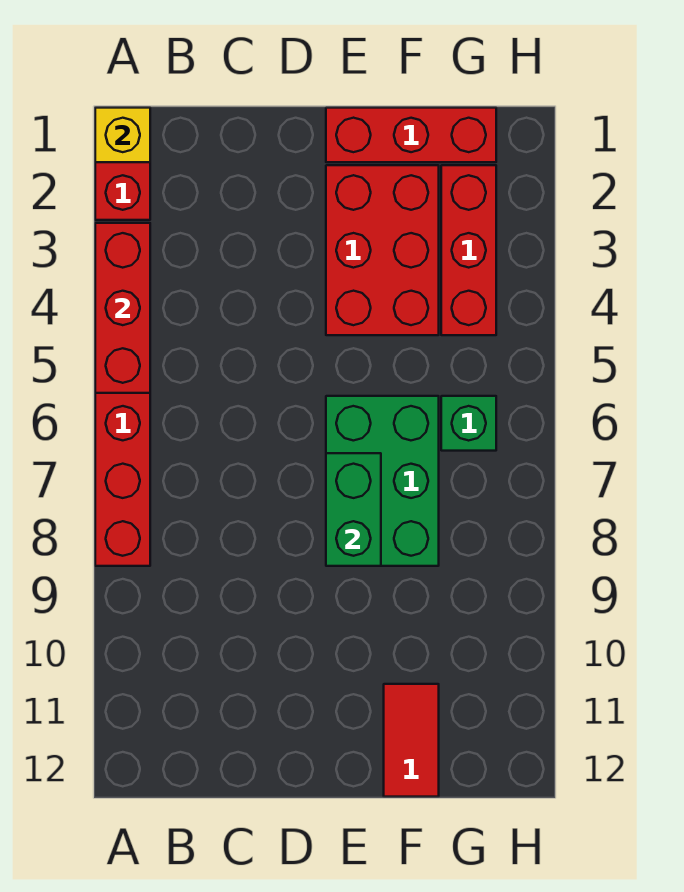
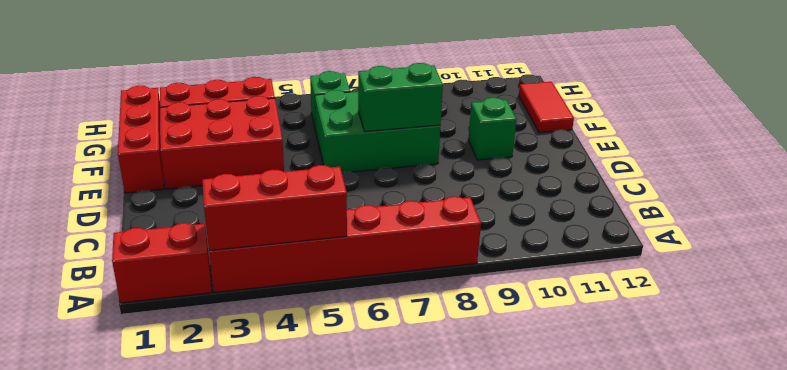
yellow 1x1 brick [95,108,150,162] -> none
none -> green 1x1 brick [468,98,516,160]
red 1x2 tile [384,684,439,797] -> red 1x2 tile turned to [519,82,574,133]

